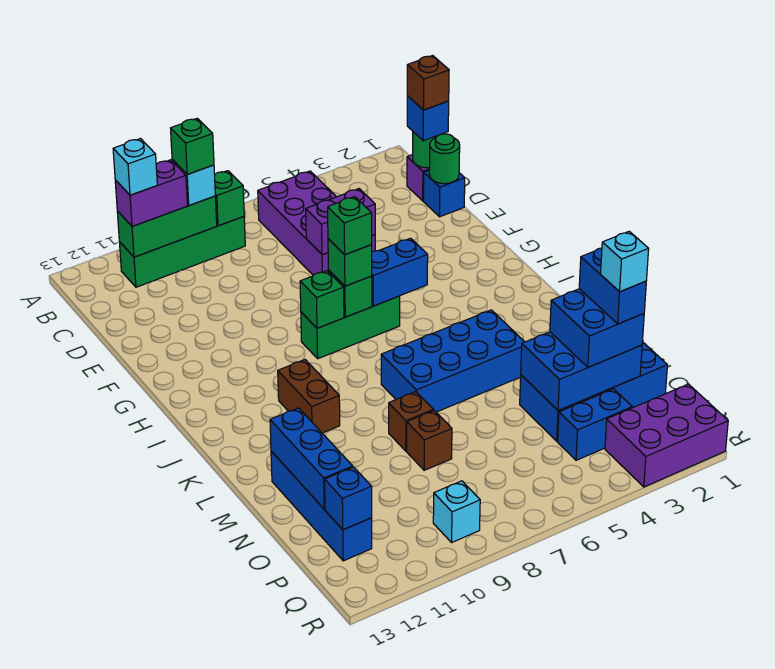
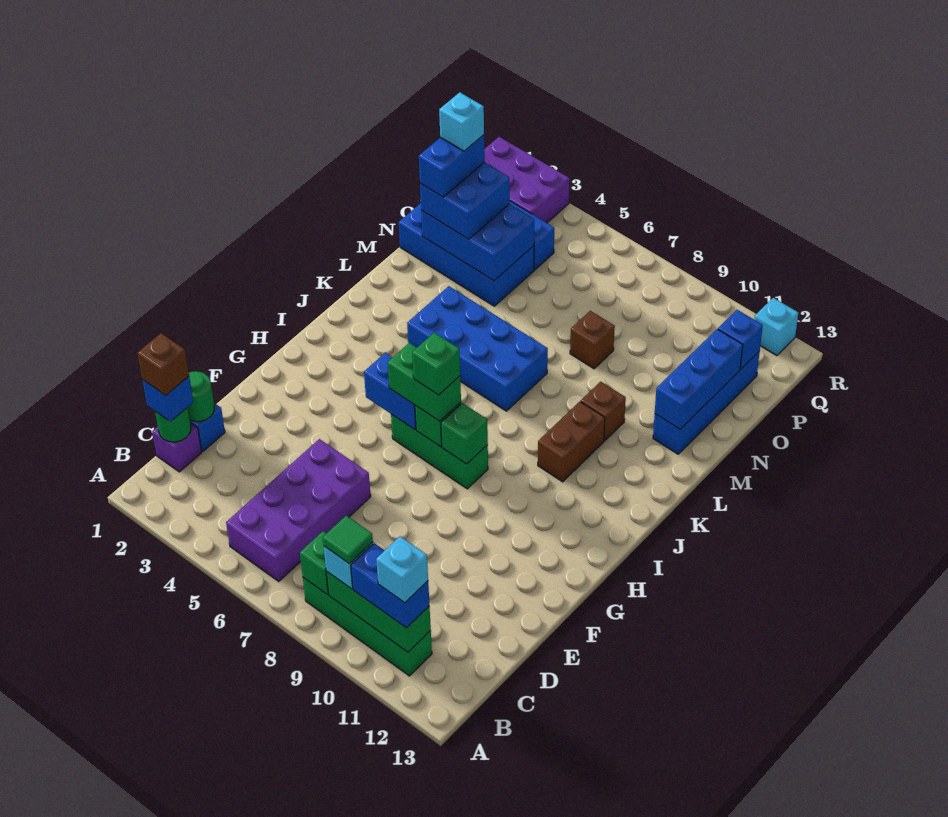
green 1x1 brick [171,118,214,174] -> green 1x1 tile [323,516,373,564]
purple 1x2 brick [115,160,187,226] -> blue 1x2 brick [351,543,429,628]
purple 1x2 brick [306,189,375,255] -> none
green 1x1 brick [328,239,372,286] -> green 1x2 brick [388,343,461,421]
brown 1x1 brick [389,392,433,451] -> brown 1x1 brick moved to [581,382,626,441]
cyan 1x1 brick [433,481,480,542] -> cyan 1x1 brick moved to [754,298,798,356]

